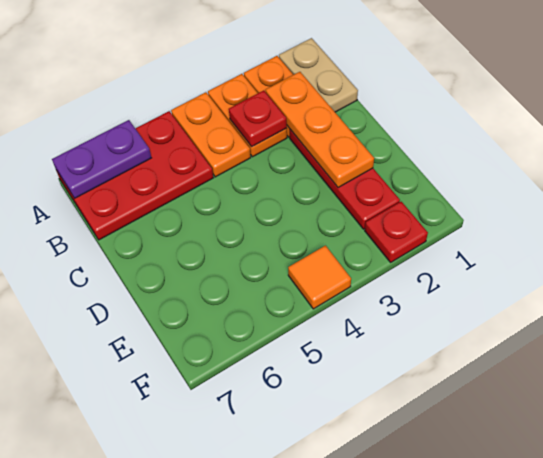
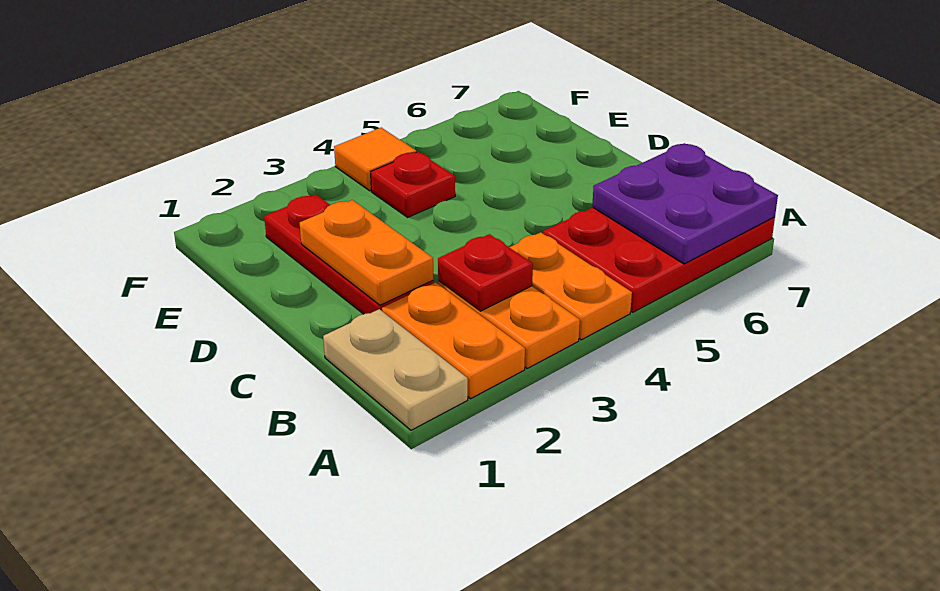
purple 1x2 plate [52,120,151,198] -> purple 2x2 plate [592,143,778,264]
orange 1x3 plate [266,72,374,188] -> orange 1x2 plate [300,200,434,305]
red 1x1 plate [365,202,428,262] -> red 1x1 plate moved to [371,152,455,217]

